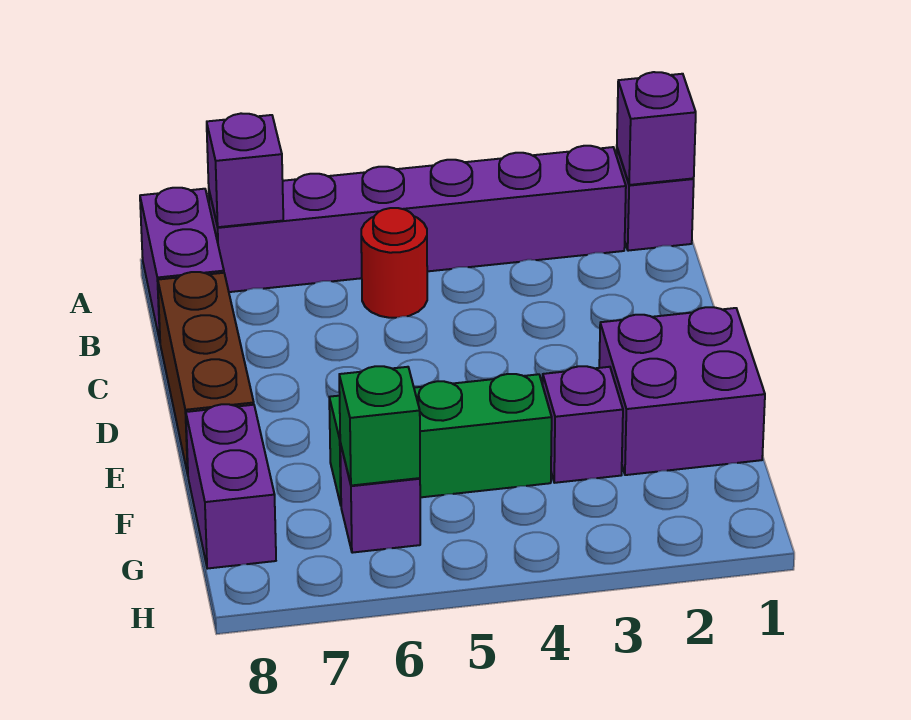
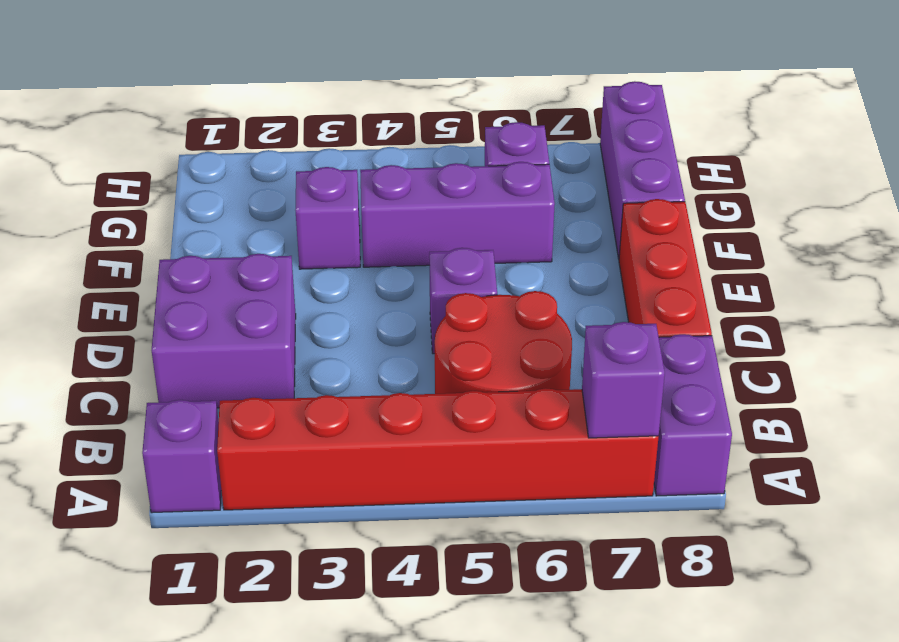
purple 1x1 brick [617,72,696,185] -> purple 1x1 brick moved to [429,248,497,354]
purple 1x6 brick [209,146,626,292] -> red 1x6 brick [217,388,659,510]
red 1x1 round brick [361,208,427,318] -> red 2x2 round brick [435,291,572,394]
brown 1x3 brick [158,272,254,474] -> red 1x3 brick [619,199,712,337]
purple 2x2 brick [599,307,765,475] -> purple 2x2 brick moved to [152,254,296,408]
green 1x3 brick [329,374,552,505] -> purple 1x3 brick [360,162,555,267]
purple 1x2 brick [186,404,276,569] -> purple 1x3 brick [600,81,685,259]
green 1x1 brick [339,366,420,486] -> none

